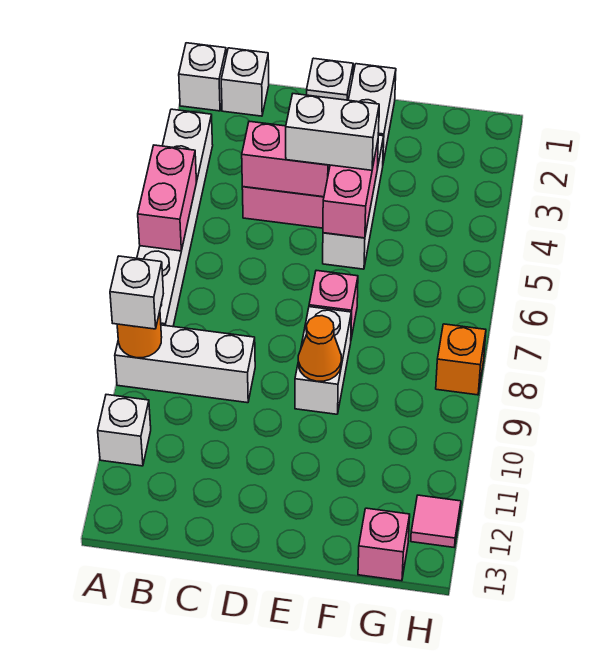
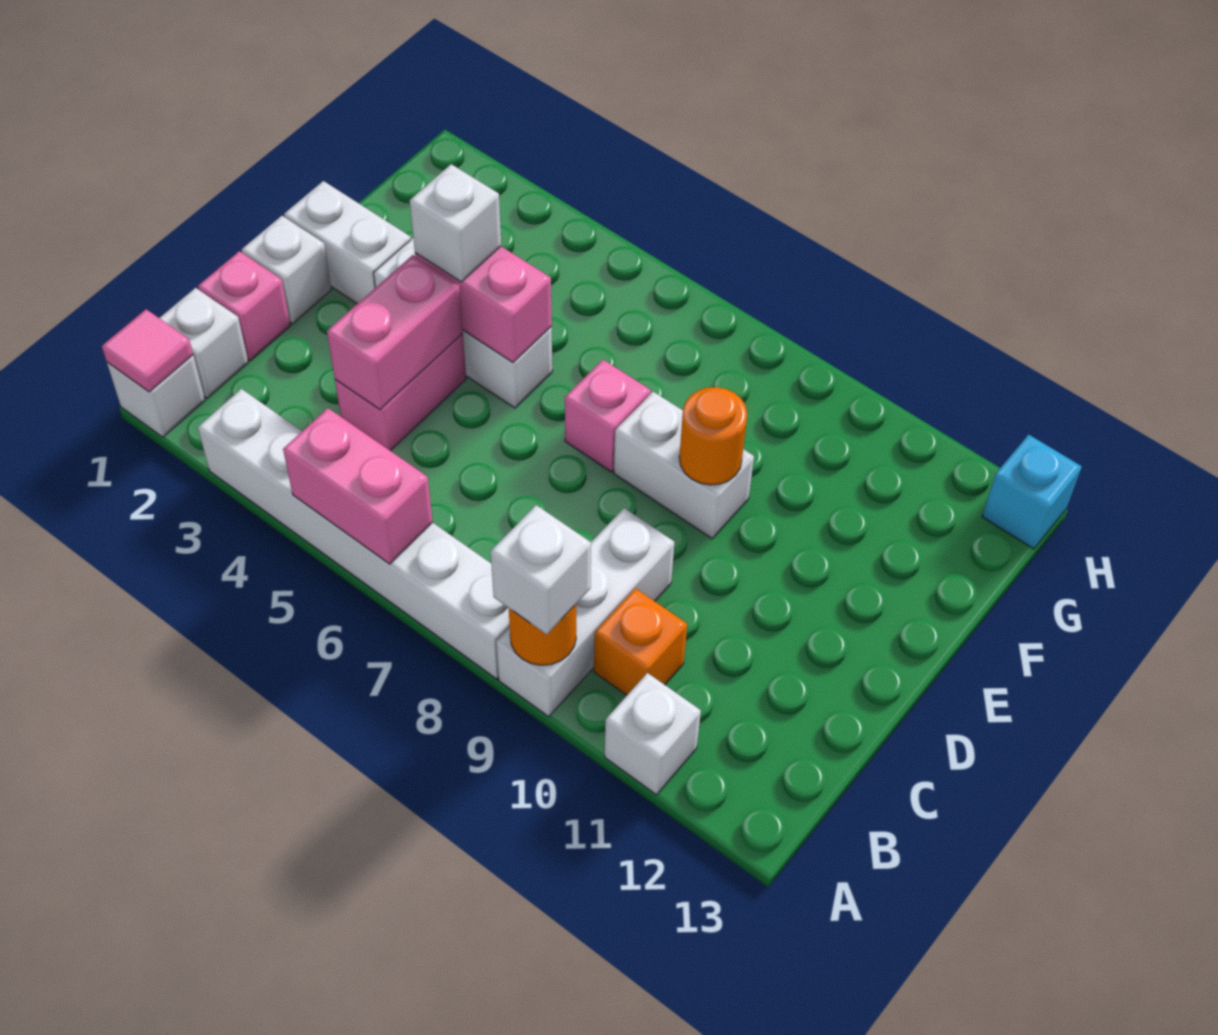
white 1x2 brick [286,94,379,170] -> white 1x1 brick [410,164,501,282]
orange 1x1 cone [298,316,341,381] -> orange 1x1 round brick [679,387,747,485]
pink 1x1 brick [358,508,410,581] -> pink 1x1 brick moved to [198,251,291,361]
orange 1x1 brick [436,324,486,395] -> orange 1x1 brick moved to [594,588,687,695]
pink 1x1 tile [411,495,461,547] -> pink 1x1 tile moved to [102,309,193,392]
none -> cyan 1x1 brick [982,435,1082,549]

